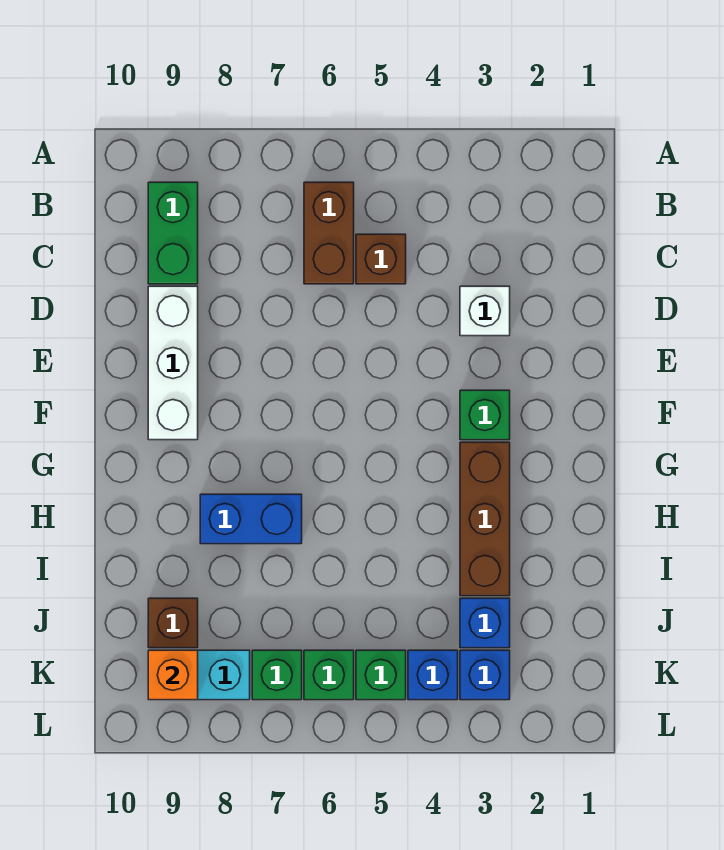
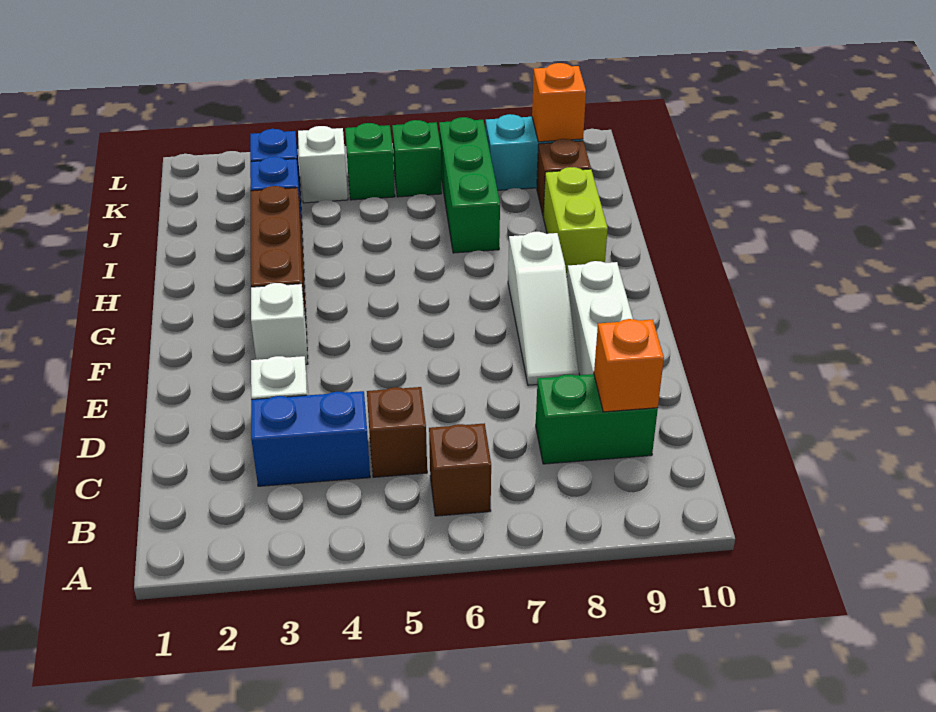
brown 1x2 brick [304,182,354,284] -> brown 1x1 brick [429,423,491,516]
green 1x2 brick [148,182,198,284] -> green 1x2 brick turned to [536,374,658,464]
none -> orange 1x1 brick [594,319,664,412]
none -> white 1x3 slope [508,232,579,385]
green 1x1 brick [460,390,510,440] -> white 1x1 brick [251,283,308,364]
blue 1x2 brick [200,494,302,544] -> blue 1x2 brick moved to [251,391,370,486]
none -> lime 1x2 brick [543,167,608,275]
blue 1x1 brick [408,650,458,700] -> white 1x1 brick [298,126,348,203]
green 1x1 brick [252,650,302,700] -> green 1x3 brick [439,117,500,253]

